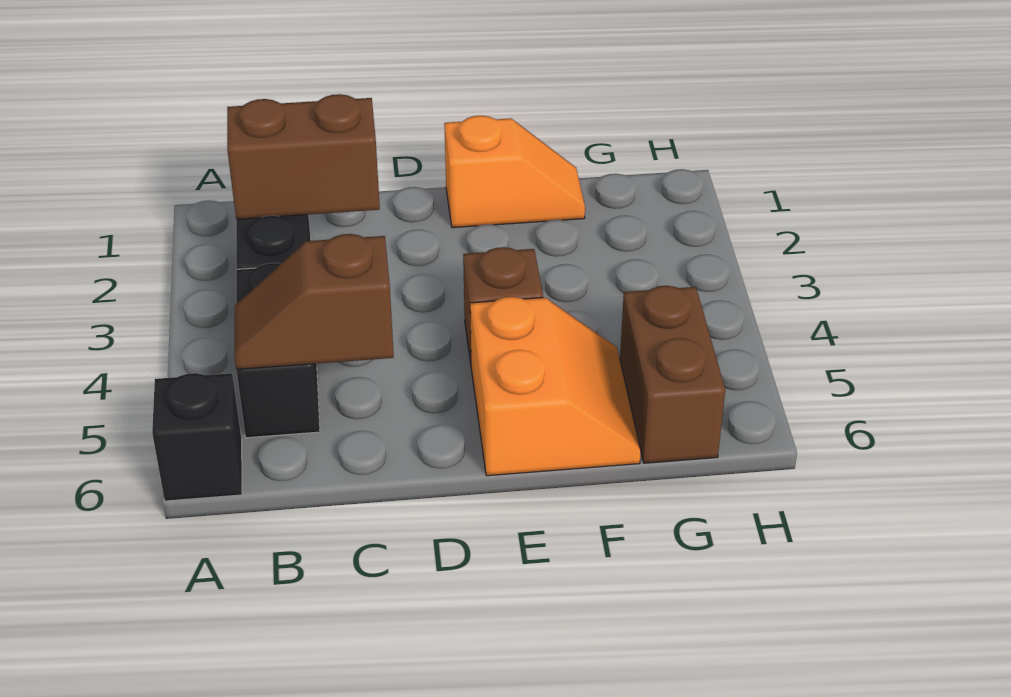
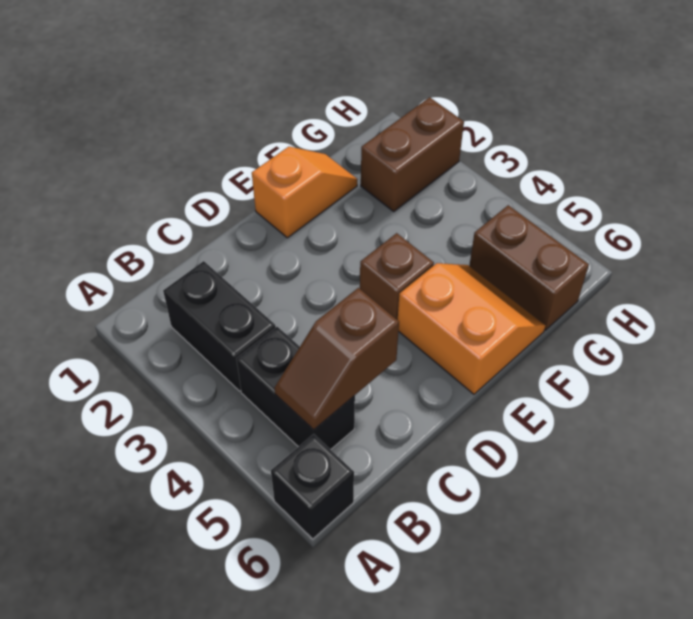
brown 1x2 brick [227,94,380,219] -> brown 1x2 brick moved to [361,97,464,211]

